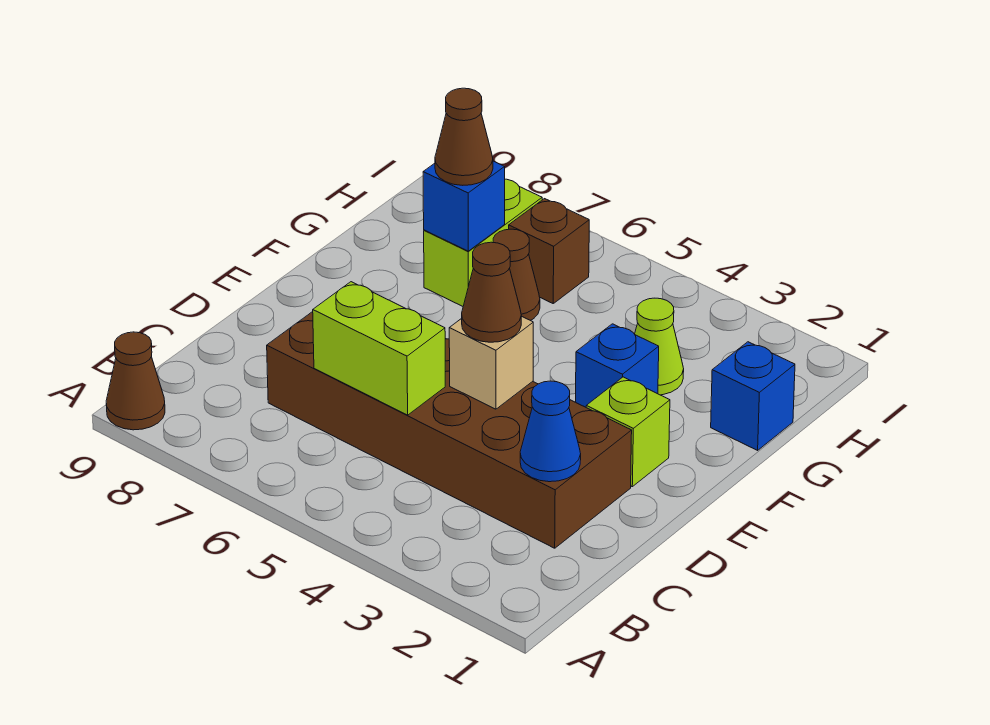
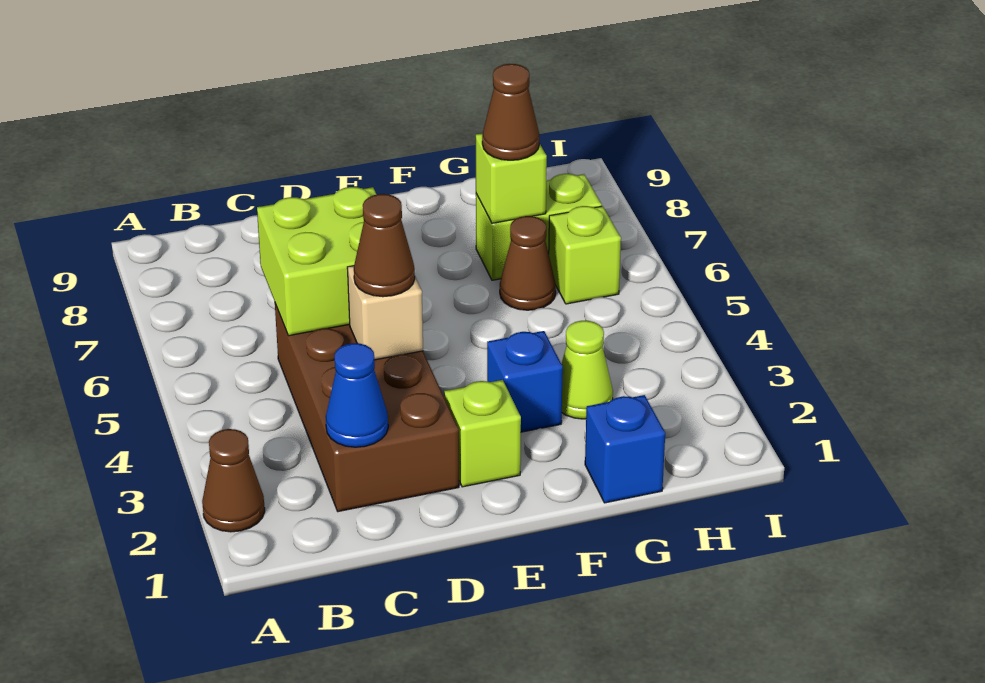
brown 1x1 cone [106,332,165,430] -> brown 1x1 cone moved to [202,429,265,532]
brown 2x6 brick [267,312,632,548] -> brown 2x4 brick [275,304,459,512]
lime 1x2 brick [313,282,445,415] -> lime 2x2 brick [257,187,377,336]
blue 1x1 brick [423,161,505,251] -> lime 1x1 brick [476,133,547,223]
brown 1x1 brick [509,199,589,303] -> lime 1x1 brick [549,206,621,304]

